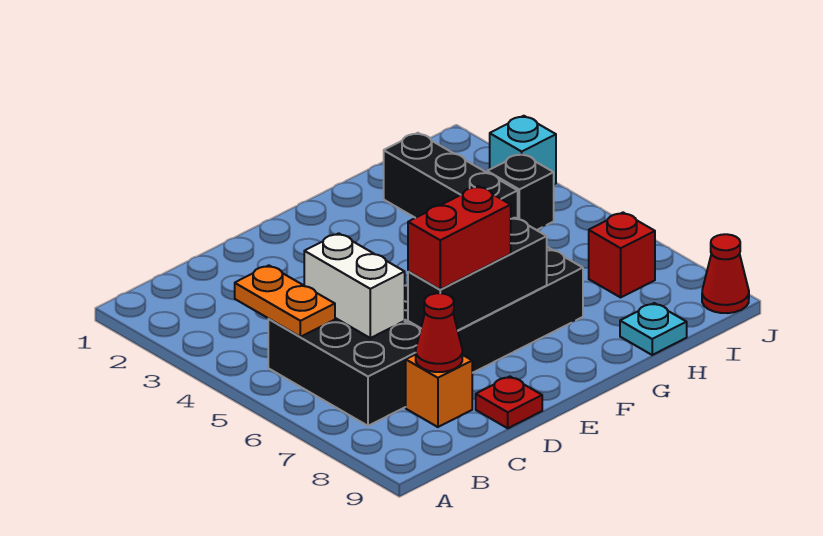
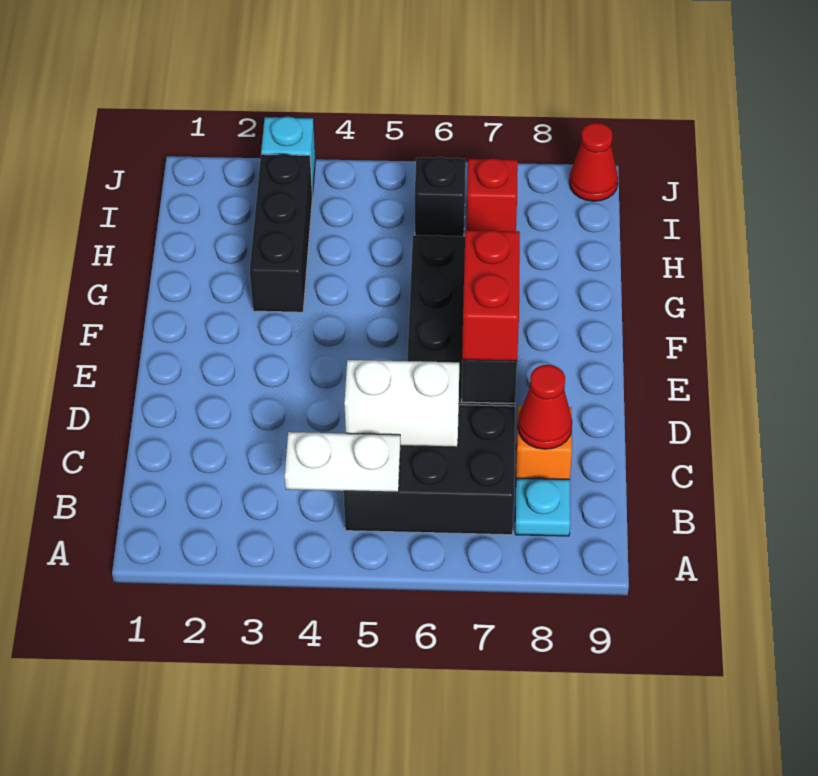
orange 1x2 plate [235,265,335,337] -> white 1x2 plate [285,432,400,492]
red 1x1 plate [476,377,542,428] -> none
black 1x3 brick [384,133,518,219] -> black 1x3 brick turned to [250,154,312,312]
cyan 1x1 plate [620,303,687,355] -> cyan 1x1 plate moved to [515,478,570,536]
black 1x1 brick [487,154,554,230] -> black 1x1 brick moved to [415,157,466,236]

